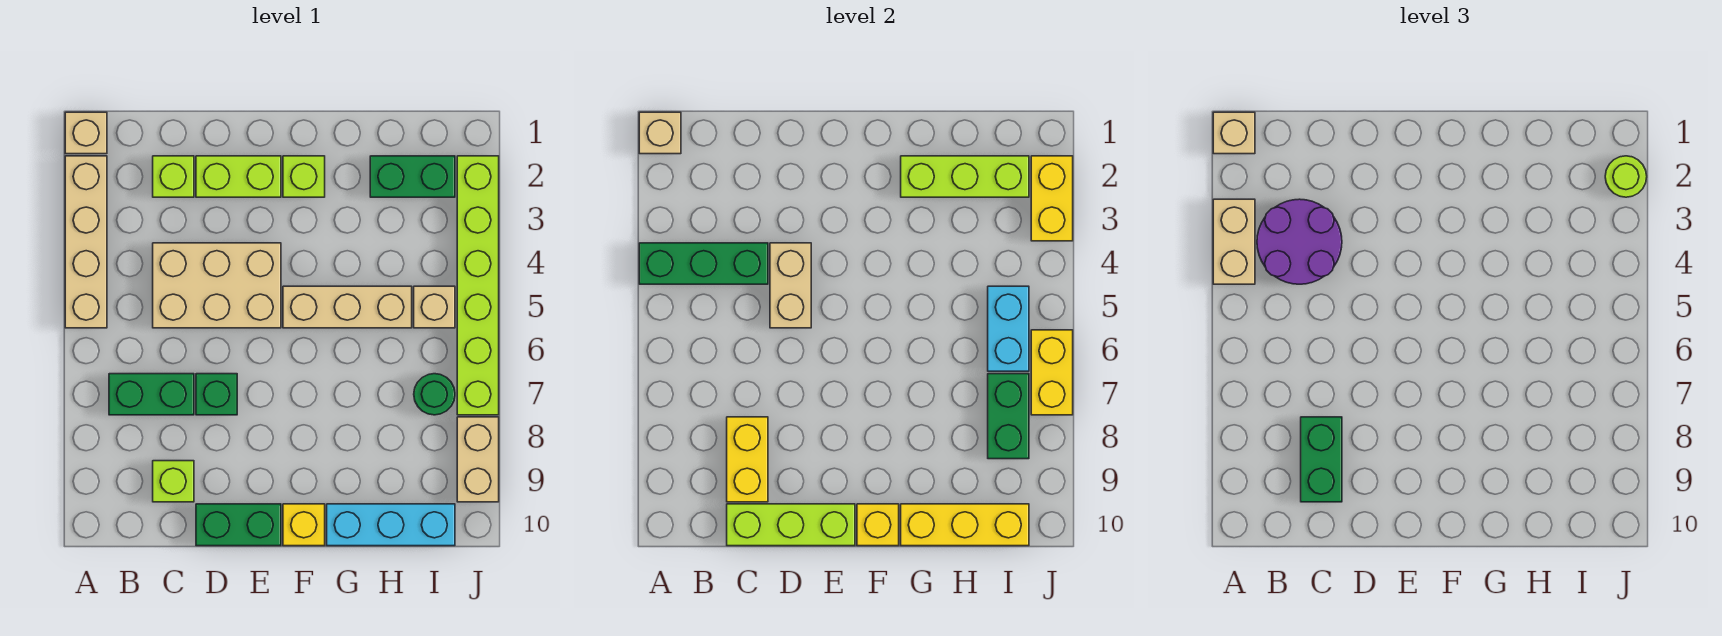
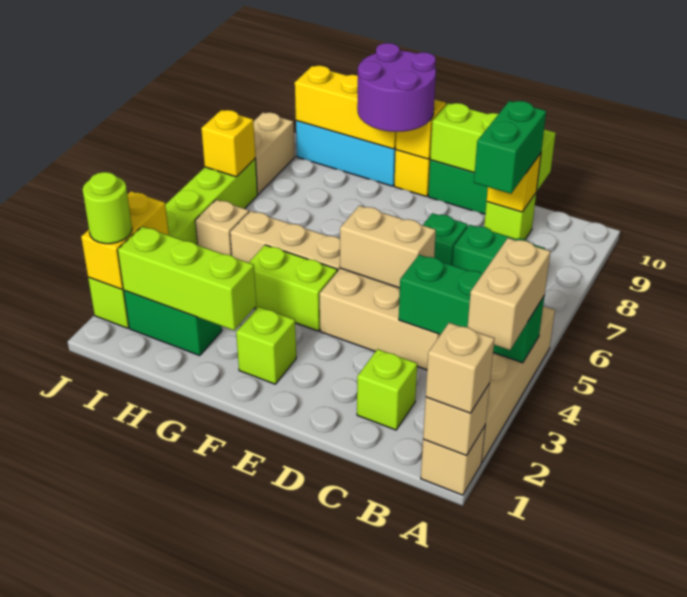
purple 2x2 round brick [1257,199,1342,284] -> purple 2x2 round brick moved to [357,43,436,132]
yellow 1x2 brick [727,417,768,502] -> yellow 1x1 brick [487,153,541,212]
lime 1x2 brick [196,156,281,197] -> lime 1x2 brick moved to [249,245,337,331]
tan 1x2 brick [770,243,811,328] -> tan 1x2 brick turned to [340,206,436,288]
cyan 1x2 brick [988,286,1029,371] -> none
green 1x1 round brick [414,374,455,415] -> none
green 1x2 brick [988,374,1029,459] -> none
yellow 1x2 brick [1031,330,1073,415] -> yellow 1x1 brick [201,110,255,177]

